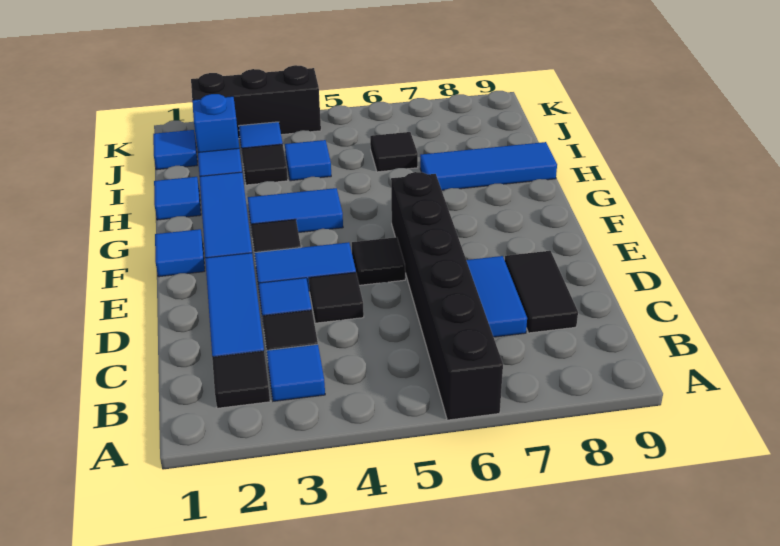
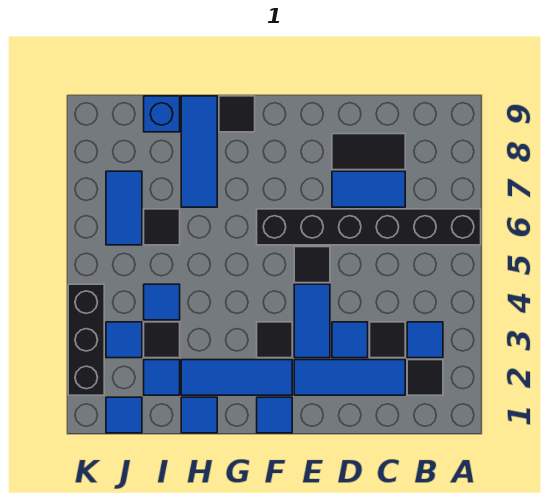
black 1x1 tile [309,272,364,323] -> black 1x1 tile moved to [219,96,255,132]
blue 1x2 tile [248,188,343,233] -> blue 1x2 tile moved to [106,171,142,245]
blue 1x1 brick [192,94,239,152] -> blue 1x1 brick moved to [144,96,180,132]

